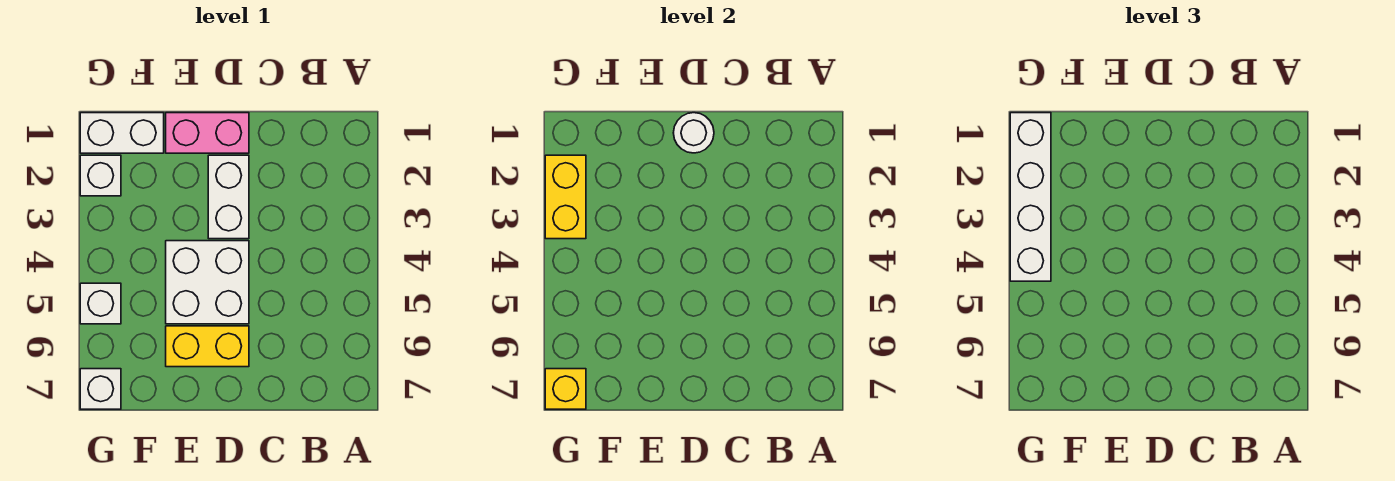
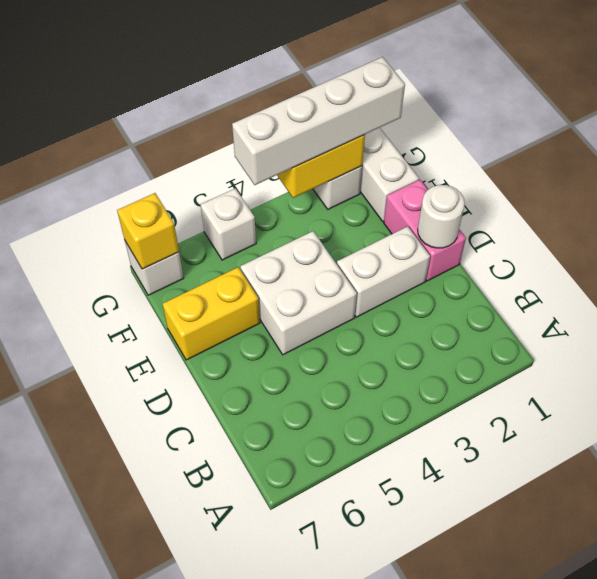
yellow 1x2 brick [166,326,249,367] -> yellow 1x2 brick turned to [163,267,260,360]

